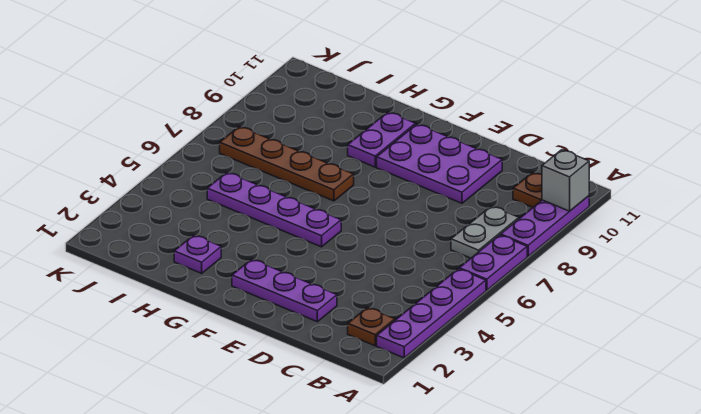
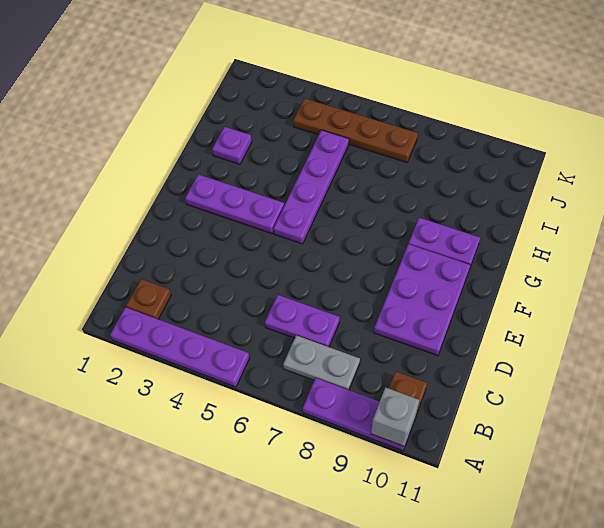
purple 1x2 plate [459,235,527,290] -> purple 1x2 plate moved to [265,295,340,347]
purple 1x3 plate [232,259,337,322] -> purple 1x3 plate turned to [185,174,284,234]
brown 1x4 plate [220,126,354,201] -> brown 1x4 plate turned to [293,98,418,162]

